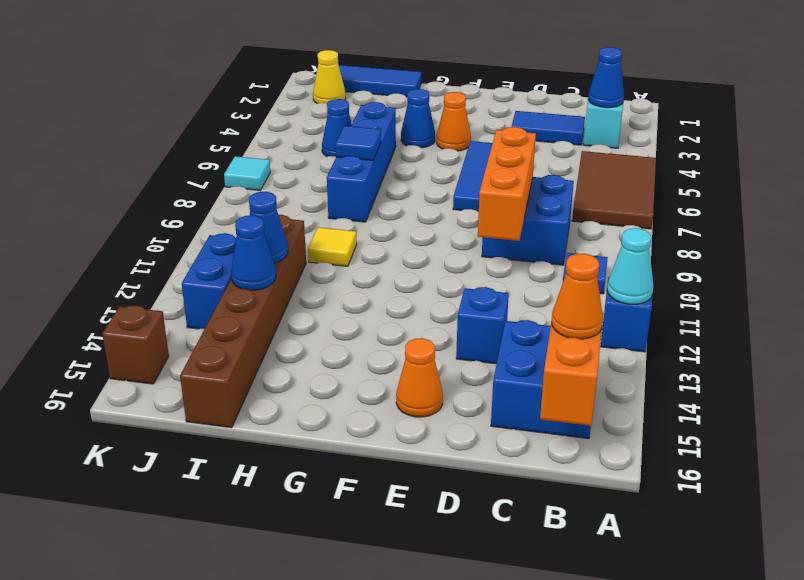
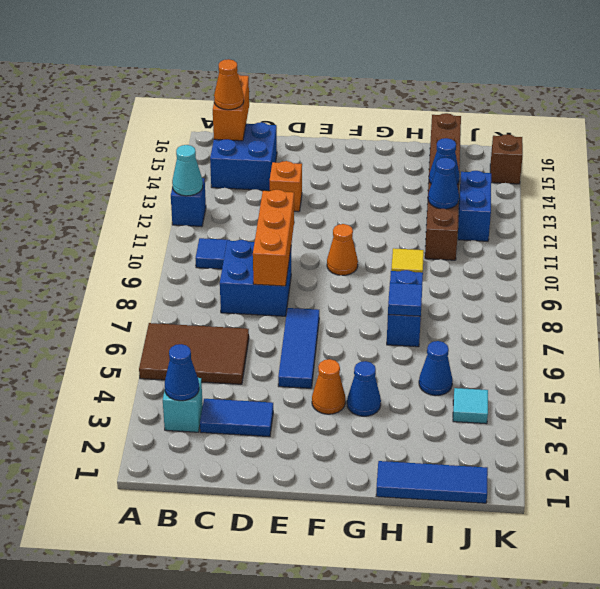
brown 2x3 tile [572,151,656,229] -> brown 2x3 tile turned to [139,323,249,384]
blue 1x1 brick [456,287,509,364] -> orange 1x1 brick [270,161,302,212]
orange 1x1 cone [396,338,443,417] -> orange 1x1 cone moved to [327,224,358,275]
blue 1x4 brick [327,102,396,222] -> blue 1x2 brick [387,270,423,347]
yellow 1x1 cone [313,50,346,104] -> none
cyan 1x1 tile [224,156,270,190] -> cyan 1x1 tile moved to [453,388,488,424]

